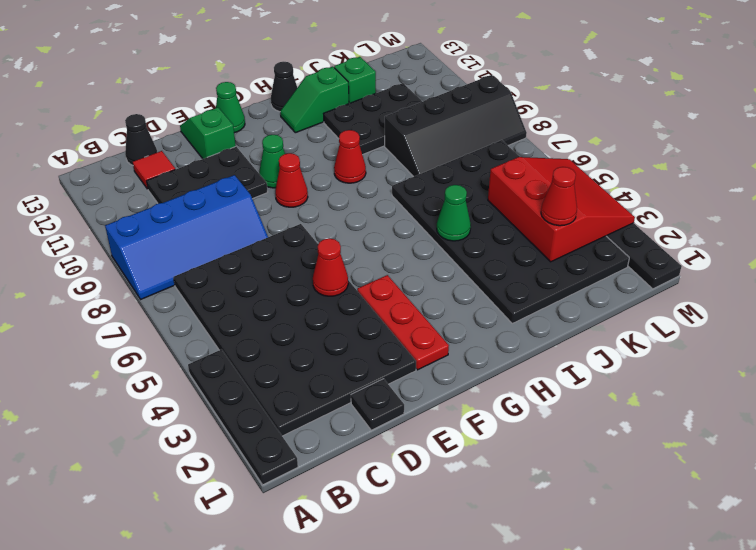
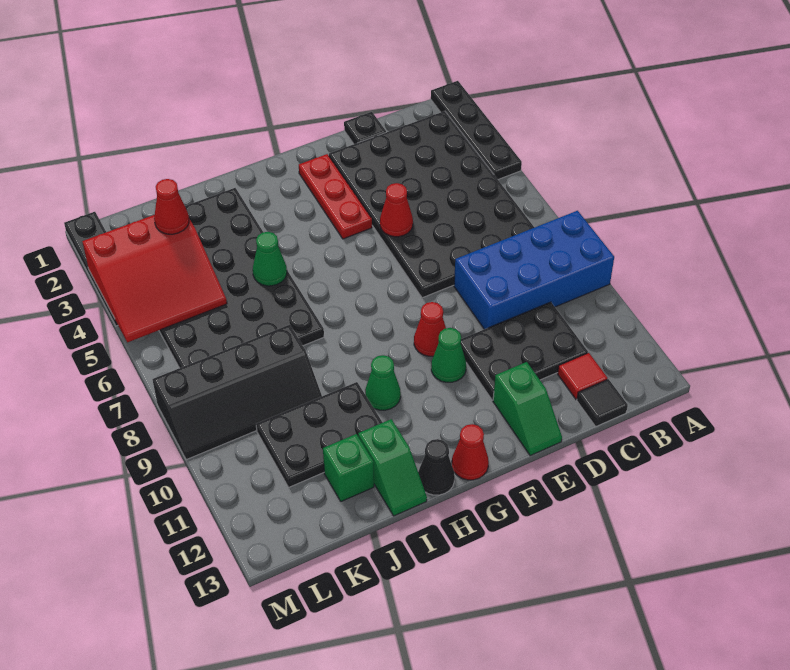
blue 2x4 slope [105,175,268,299] -> blue 2x4 brick [454,211,614,329]
black 1x1 cone [125,114,157,165] -> black 1x1 tile [577,379,628,426]
green 1x1 cone [216,82,245,133] -> green 1x1 cone moved to [365,355,401,410]
red 1x1 cone [334,130,366,183] -> red 1x1 cone moved to [452,424,489,480]
green 1x2 slope [280,67,349,133] -> green 1x2 slope turned to [358,419,427,516]
black 2x4 slope [385,75,527,177] -> black 2x4 slope turned to [152,325,322,460]
red 3x3 slope [488,157,635,262] -> red 3x3 slope turned to [82,215,227,342]

